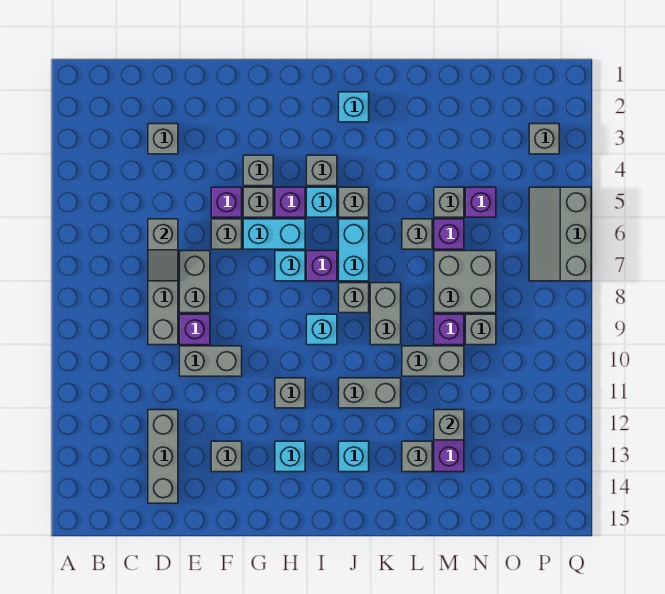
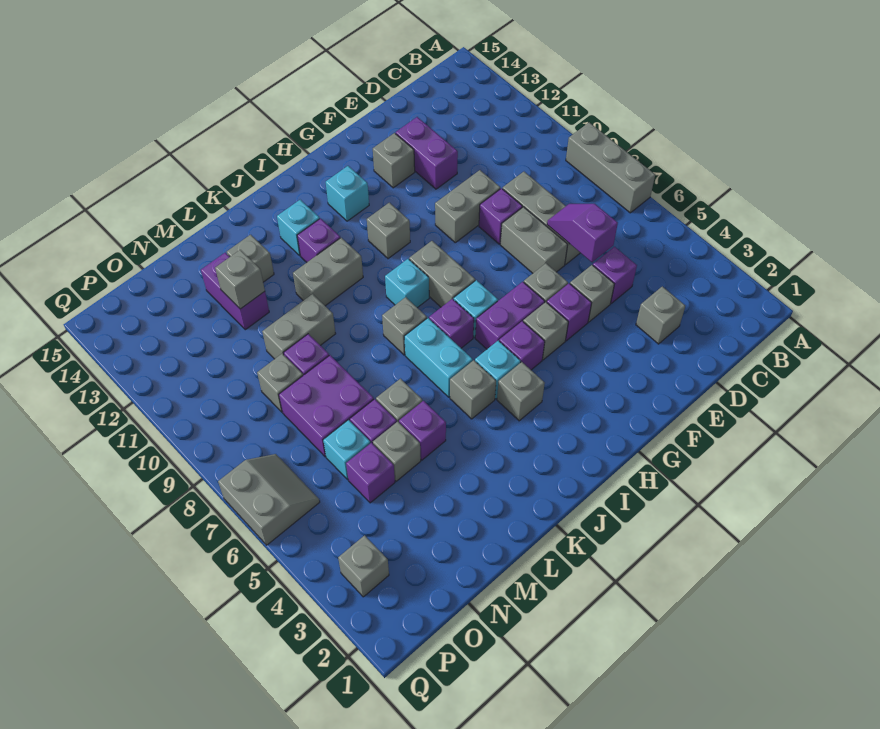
none -> purple 1x1 brick [593,247,637,303]
grey 1x2 slope [148,219,178,281] -> purple 1x2 slope [547,204,618,262]
grey 1x3 brick [148,410,178,503] -> grey 1x3 brick moved to [566,123,655,213]
none -> purple 1x2 brick [396,117,458,189]
grey 1x1 brick [243,155,273,186] -> grey 1x1 brick moved to [570,265,614,322]
cyan 1x2 brick [243,219,305,249] -> purple 1x2 brick [475,282,545,349]
cyan 1x1 brick [339,92,369,122] -> cyan 1x1 brick moved to [323,420,370,480]
none -> purple 1x1 brick [297,219,340,262]
grey 1x2 brick [370,283,401,345] -> grey 1x2 brick moved to [409,241,475,307]
none -> purple 1x1 brick [399,401,446,460]
grey 2x2 brick [434,251,496,313] -> purple 2x2 brick [279,355,374,457]
grey 2x3 slope [529,187,591,281] -> grey 2x2 slope [218,454,320,545]

